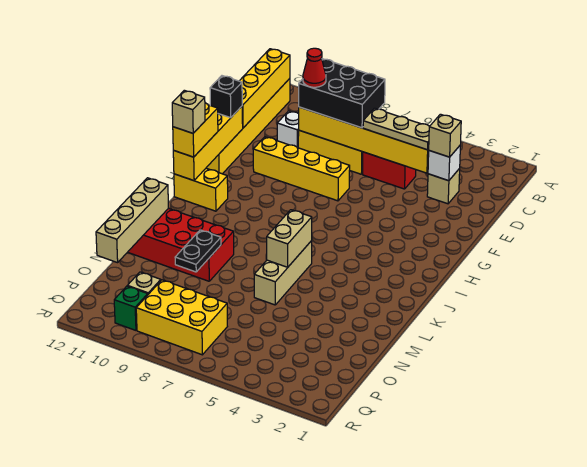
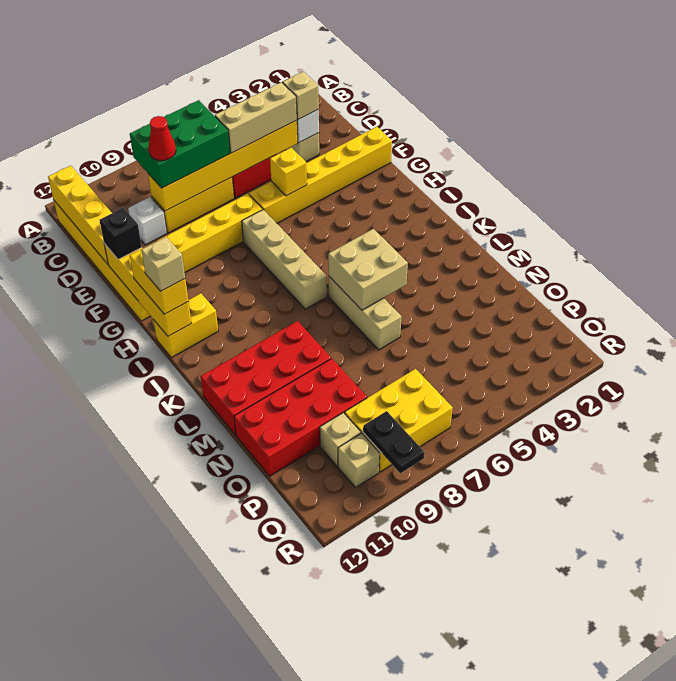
black 2x3 brick [299,59,385,128] -> green 2x3 brick [130,100,230,188]
tan 1x3 plate [363,108,430,150] -> tan 1x3 brick [215,82,297,153]
none -> yellow 1x6 brick [249,127,392,223]
none -> yellow 1x1 brick [270,148,307,196]
tan 1x2 brick [267,210,312,267] -> tan 2x2 brick [328,229,408,310]
tan 1x4 brick [96,178,168,263] -> tan 1x4 brick moved to [242,210,327,309]
black 1x2 plate [175,230,221,272] -> black 1x2 plate moved to [363,411,424,473]
none -> red 2x4 brick [234,359,367,476]
green 1x1 brick [114,286,148,330] -> tan 1x1 brick [338,433,380,487]

